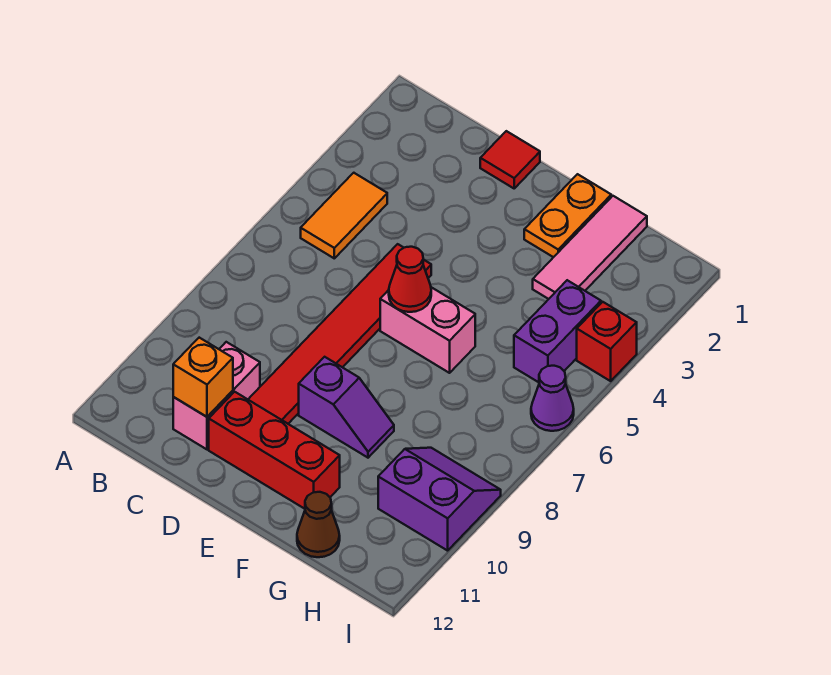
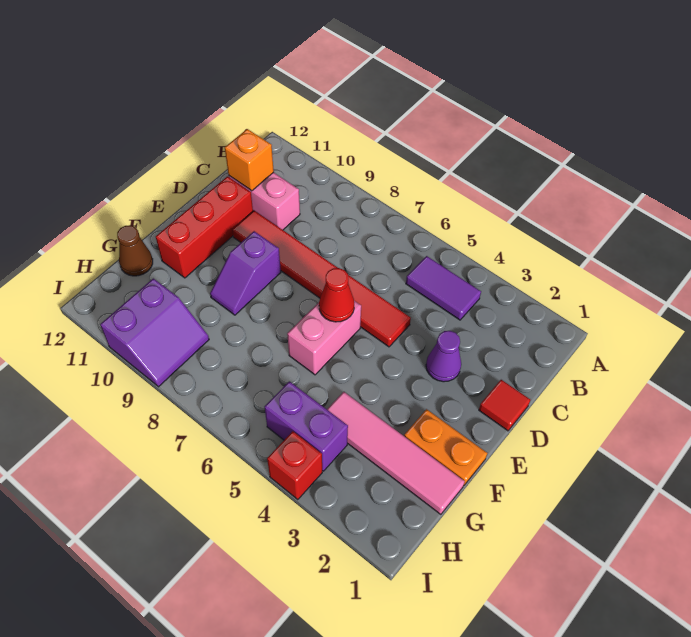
orange 1x2 tile [301,173,387,258] -> purple 1x2 tile [406,256,481,320]
pink 1x3 tile [533,196,647,299] -> pink 1x4 tile [327,392,465,514]
purple 1x1 cone [531,366,574,431] -> purple 1x1 cone moved to [426,331,461,382]

